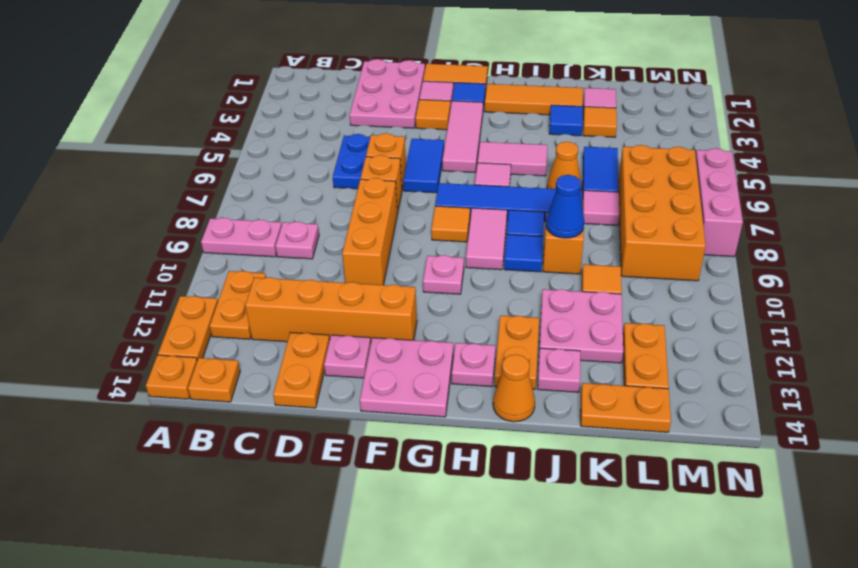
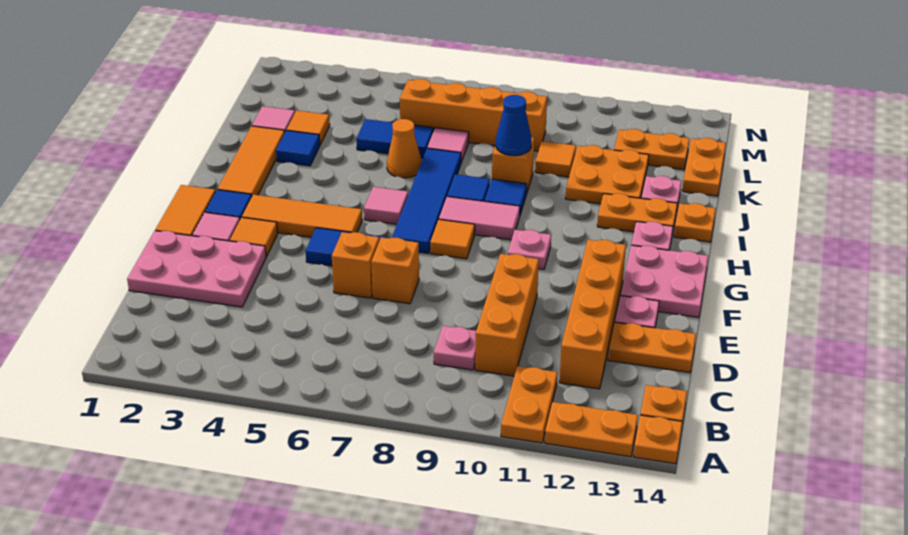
pink 1x2 plate [201,218,282,257] -> none
orange 1x2 plate [210,271,266,339] -> orange 1x2 plate turned to [501,366,558,443]
blue 1x2 plate [333,134,370,189] -> none
orange 1x3 brick [342,178,397,285] -> orange 1x3 brick turned to [475,254,539,376]
pink 1x3 tile [442,101,483,172] -> orange 1x3 tile [242,195,362,237]
pink 1x2 tile [477,142,547,176] -> none
orange 1x1 cone [493,355,535,422] -> orange 1x1 plate [674,203,716,242]
pink 2x2 plate [539,289,623,363] -> orange 2x2 plate [566,145,649,204]
orange 2x4 brick [618,145,706,281] -> orange 1x4 brick [400,79,547,151]
pink 1x3 brick [696,148,743,257] -> none

